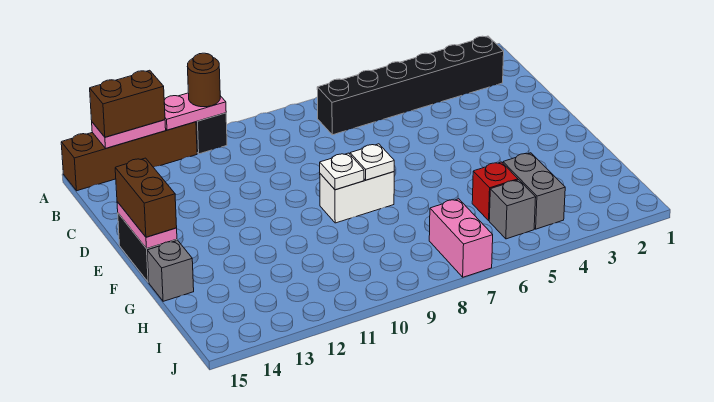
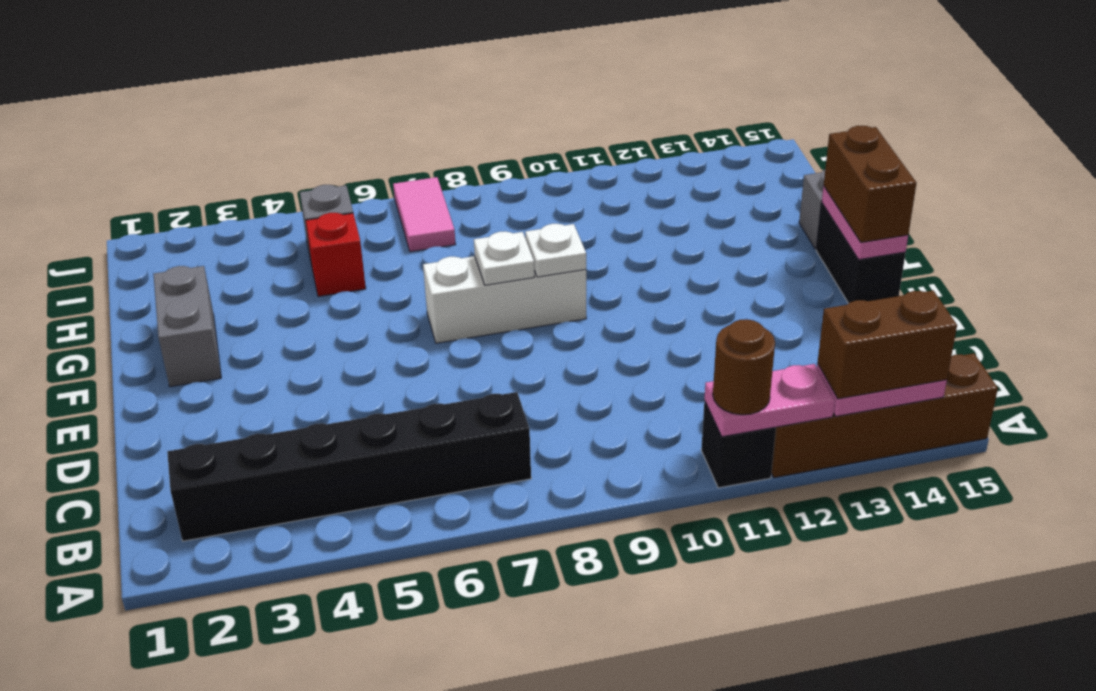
white 1x2 brick [320,172,394,223] -> white 1x3 brick [423,256,586,343]
grey 1x2 brick [503,153,565,229] -> grey 1x2 brick moved to [153,266,221,387]
pink 1x2 brick [429,199,493,277] -> pink 1x2 tile [393,177,456,252]

